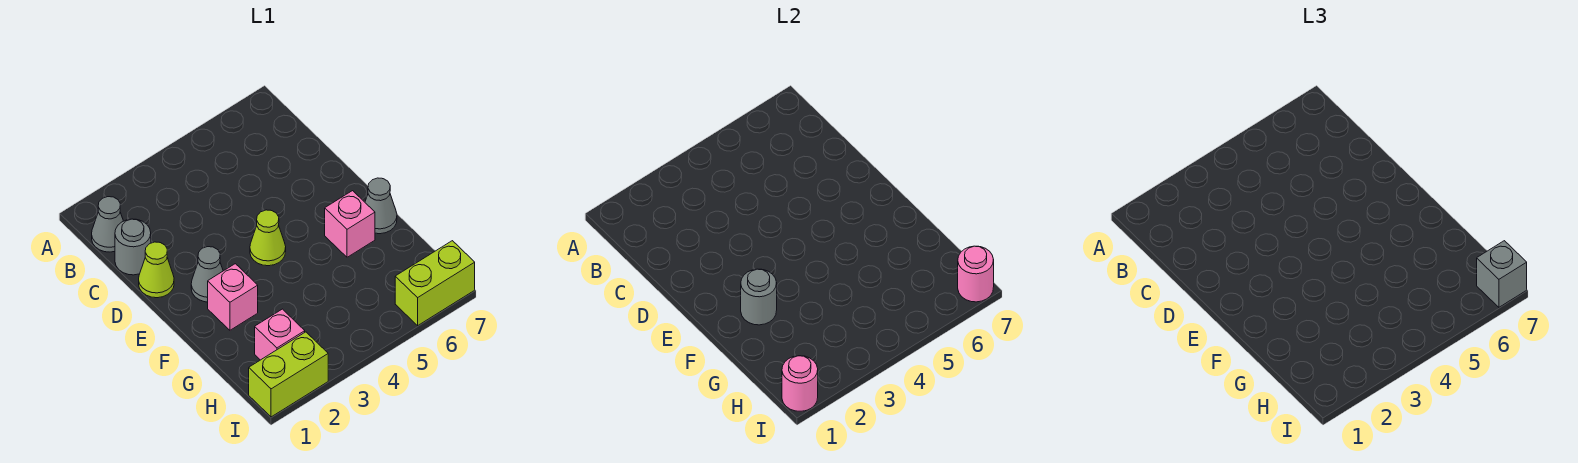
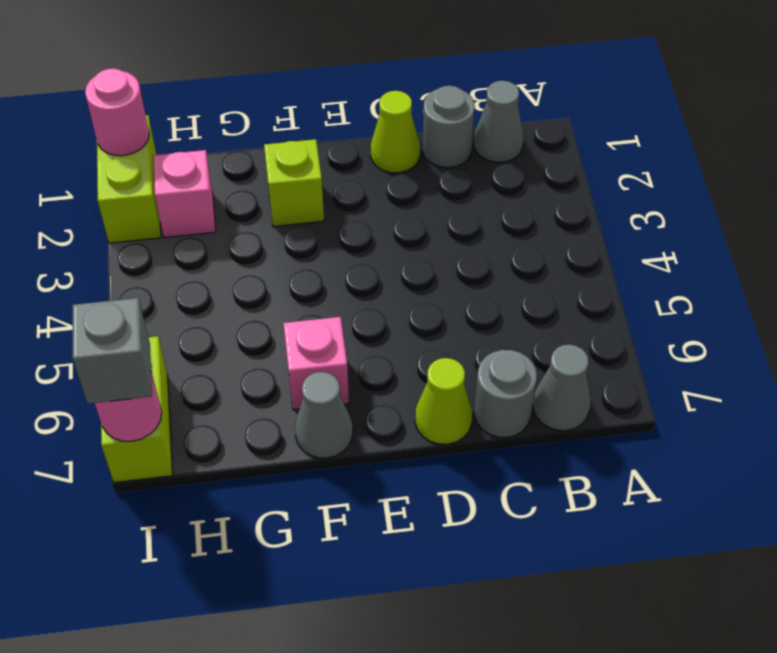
grey 1x1 cone [191,247,223,302] -> grey 1x1 cone moved to [533,345,591,431]
lime 1x1 cone [250,210,286,266] -> lime 1x1 cone moved to [415,358,472,444]
pink 1x1 brick [208,264,258,330] -> lime 1x1 brick [264,139,324,226]
grey 1x1 round brick [741,269,777,325] -> grey 1x1 round brick moved to [474,350,537,437]

